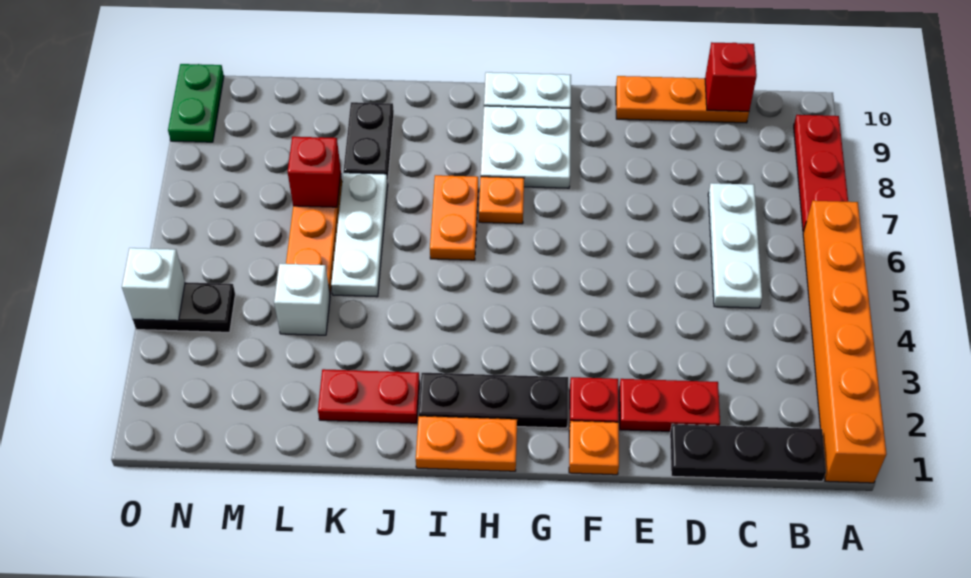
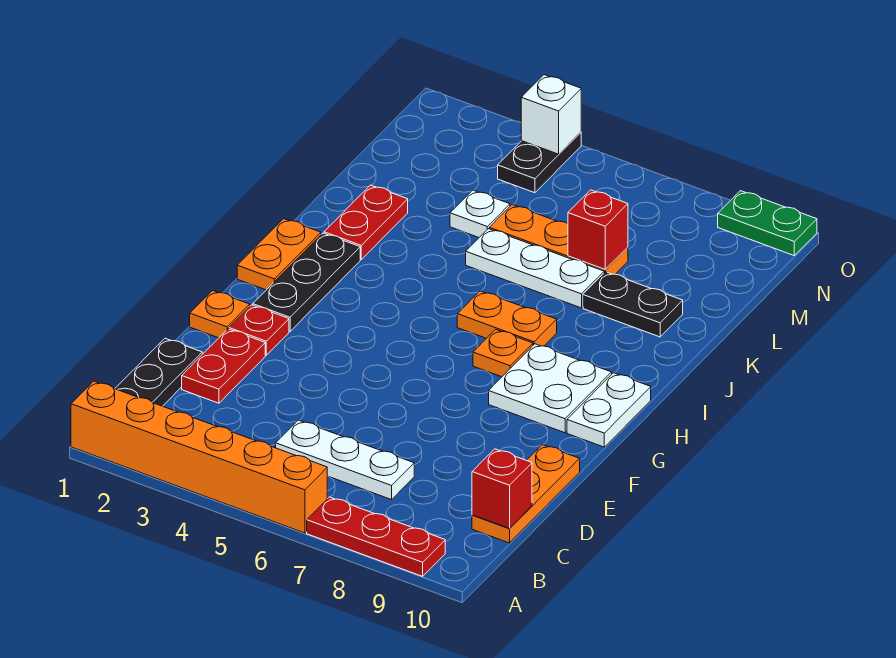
white 1x1 brick [274,264,330,335] -> white 1x1 plate [450,190,510,237]

